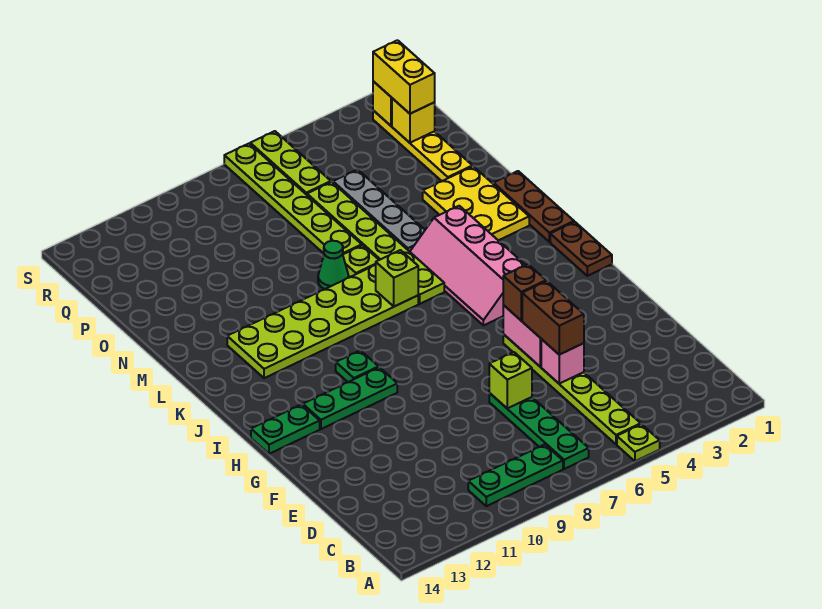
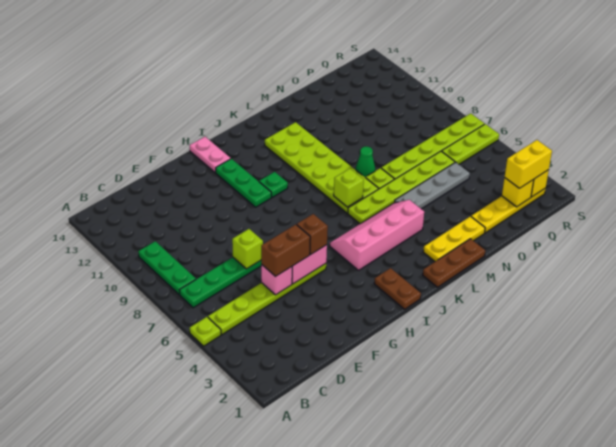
green 1x2 plate [251,404,320,454] -> pink 1x2 plate [190,137,231,173]
brown 1x2 plate [550,222,612,276] -> brown 1x2 plate turned to [374,268,421,309]
yellow 2x3 plate [423,166,529,240] -> yellow 1x3 plate [423,216,485,261]

